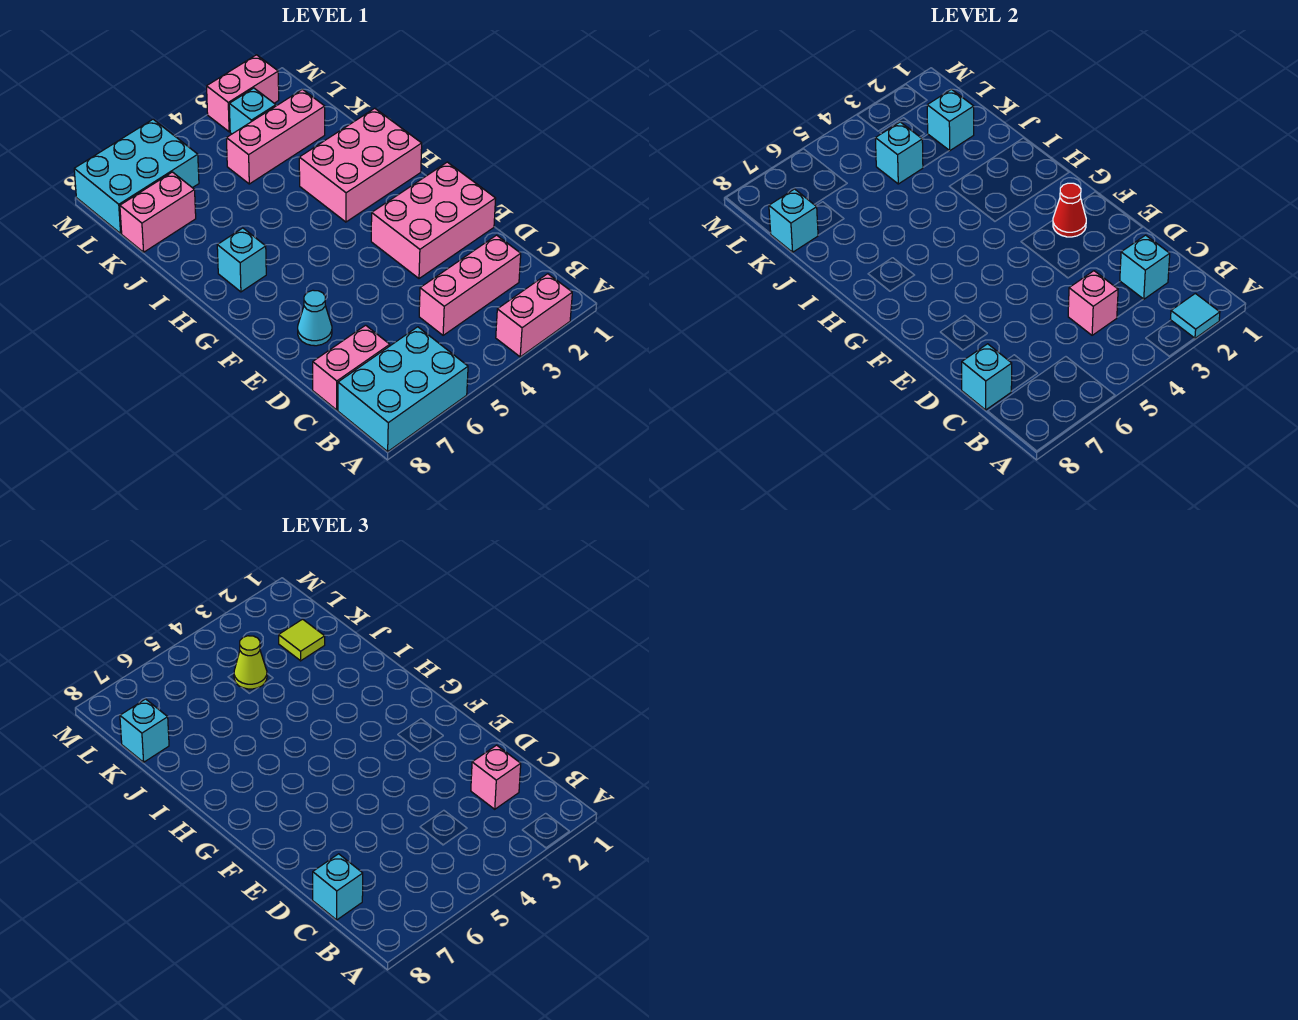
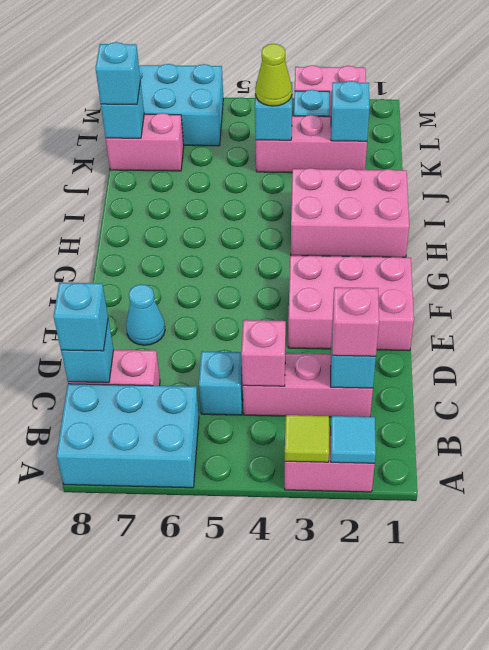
red 1x1 cone [1053,183,1086,237] -> none
cyan 1x1 brick [217,228,266,292] -> cyan 1x1 brick moved to [199,351,243,415]
lime 1x1 tile [279,619,325,661] -> lime 1x1 tile moved to [285,415,329,462]

